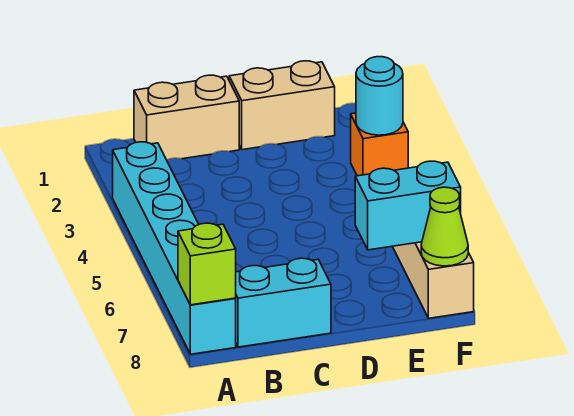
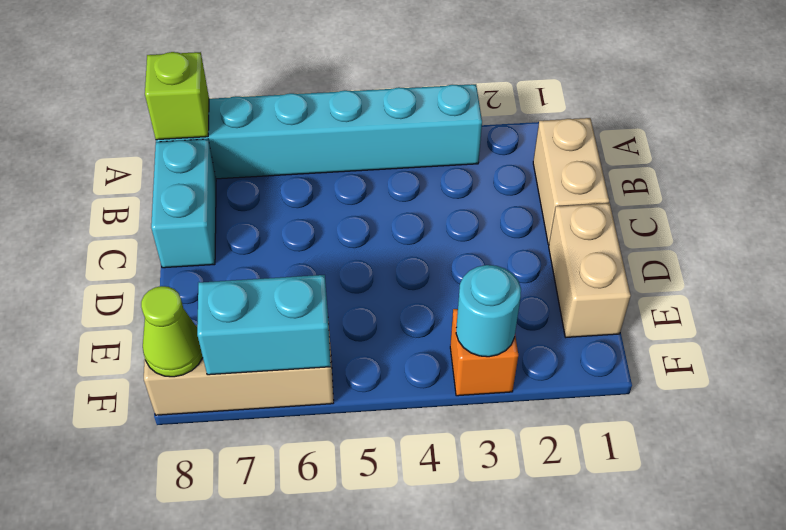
cyan 1x2 brick [355,161,461,250] -> cyan 1x2 brick turned to [197,275,331,375]

